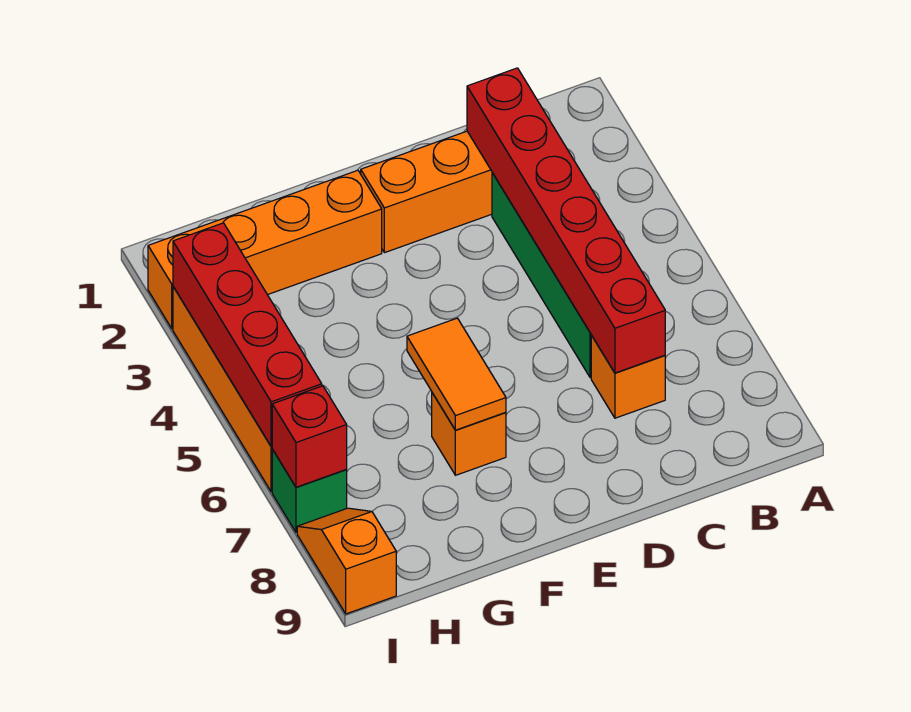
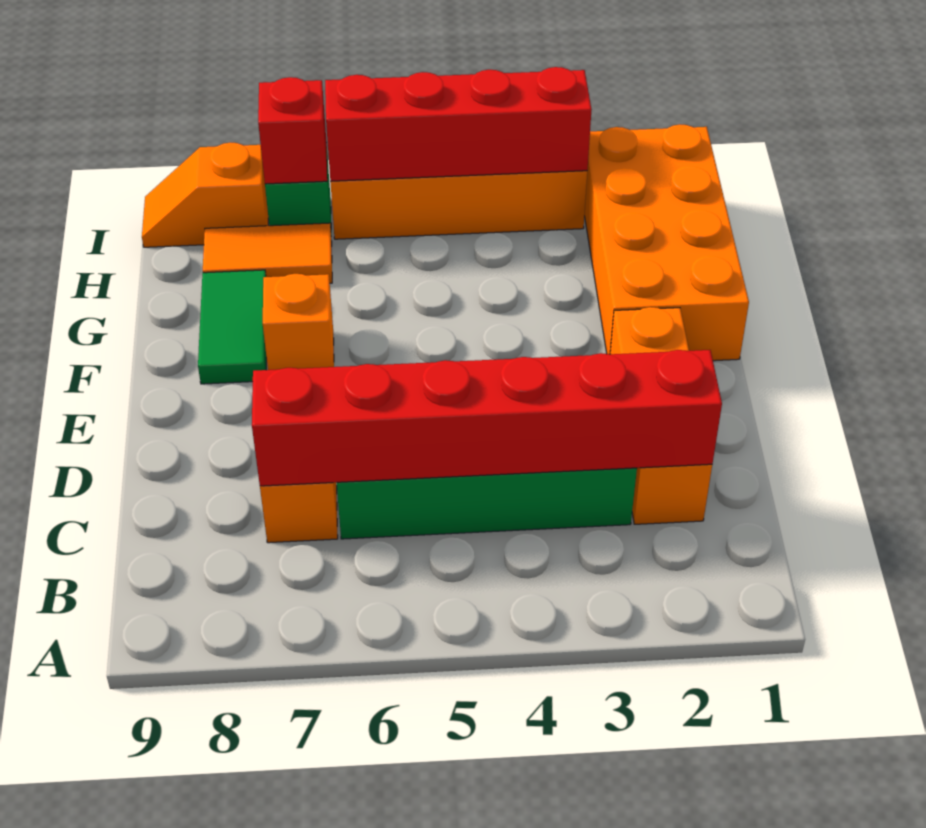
orange 1x4 brick [148,170,382,329] -> orange 2x4 brick [584,124,749,361]
orange 1x2 tile [407,318,506,430] -> orange 1x2 tile moved to [203,223,332,283]
none -> green 1x2 tile [198,270,266,384]
orange 1x2 slope [297,508,396,614] -> orange 1x2 slope turned to [142,142,268,247]

